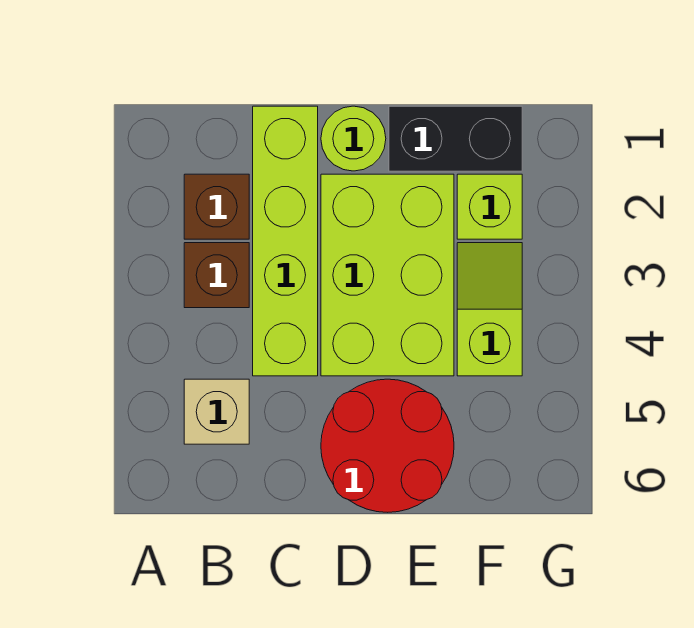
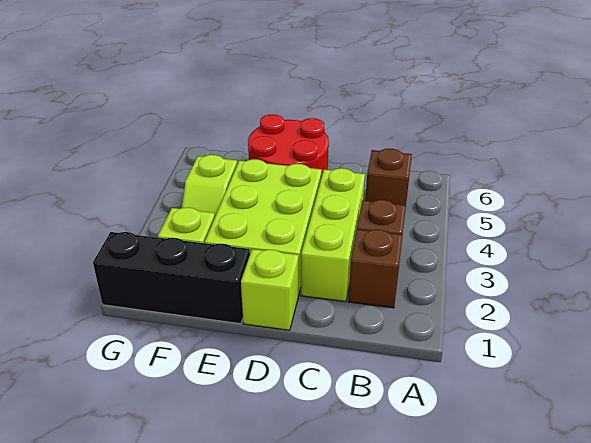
tan 1x1 brick [184,379,249,444] -> brown 1x1 brick [365,149,412,205]
lime 1x4 brick [253,106,318,376] -> lime 1x3 brick [301,168,365,302]
lime 1x1 round brick [321,106,386,171] -> lime 1x1 brick [241,249,298,330]
black 1x2 brick [389,106,522,171] -> black 1x3 brick [93,232,250,324]

